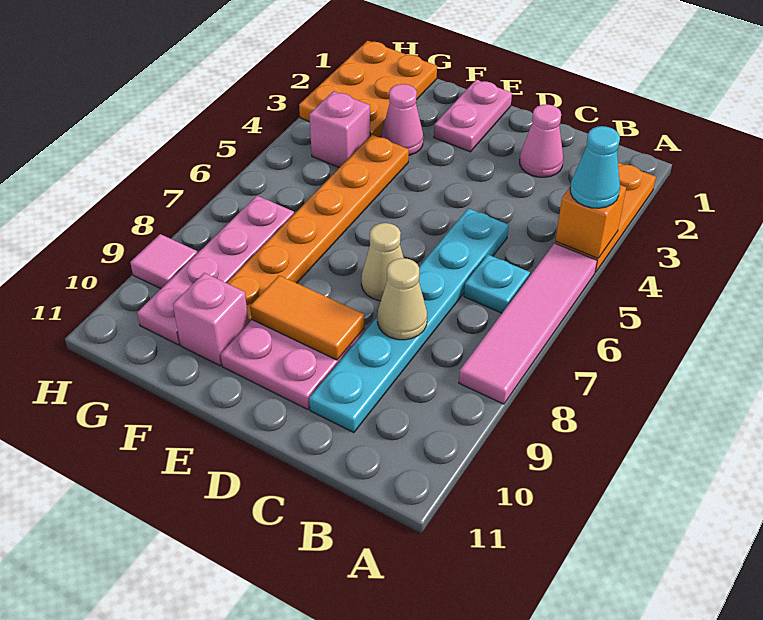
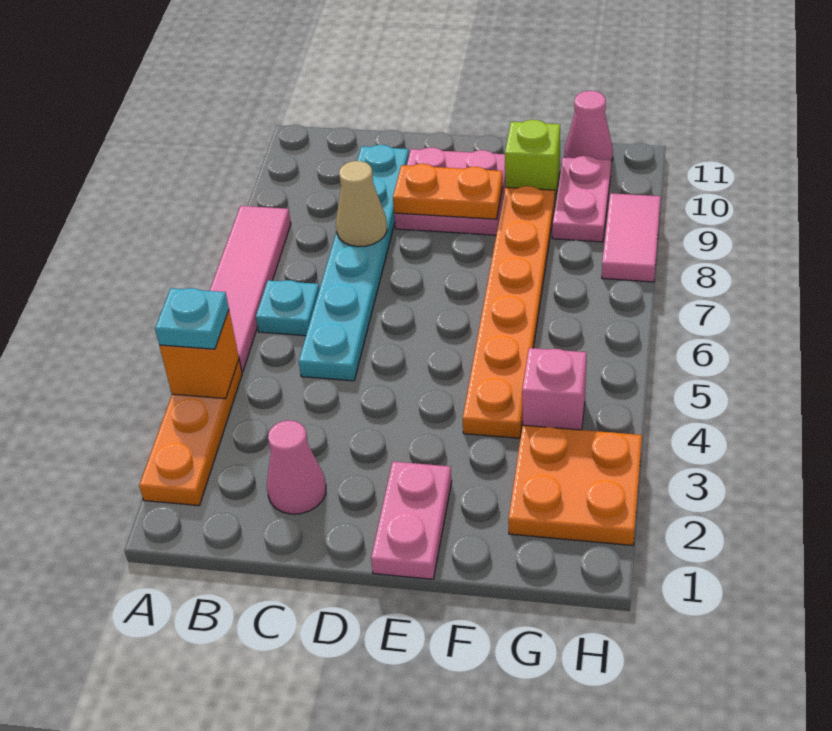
cyan 1x1 cone [570,126,620,208] -> cyan 1x1 plate [155,288,229,349]
tan 1x1 cone [361,223,404,301] -> none
orange 1x2 tile [250,275,364,360] -> orange 1x2 plate [393,164,503,219]
pink 1x1 cone [381,84,423,155] -> pink 1x1 cone moved to [565,91,613,161]
pink 1x1 brick [173,273,249,366] -> lime 1x1 brick [505,120,560,201]
orange 2x3 plate [299,41,437,137] -> orange 2x2 plate [508,425,642,545]
pink 1x4 plate [137,196,294,345] -> pink 1x2 plate [552,156,611,242]
pink 1x1 tile [130,234,197,289] -> pink 1x2 tile [602,193,661,282]

